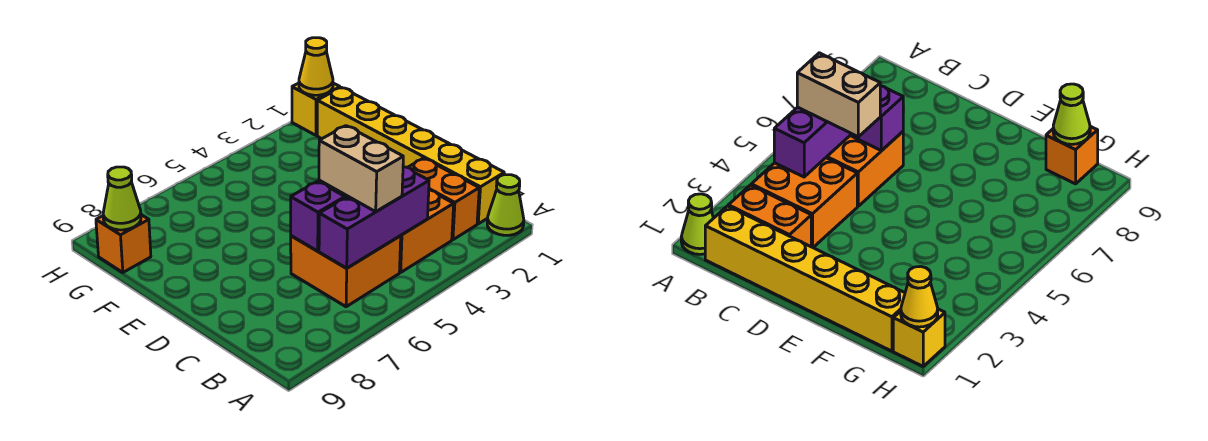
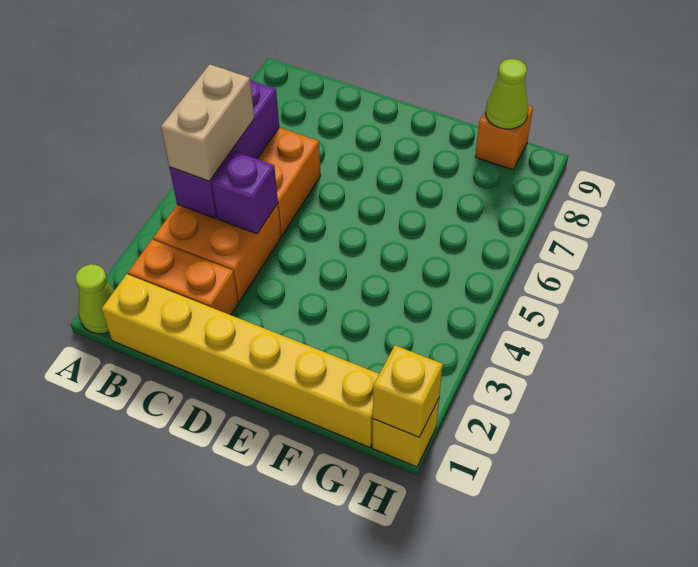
tan 1x2 brick [319,126,403,212] -> tan 1x2 brick turned to [161,64,254,181]
purple 1x1 brick [291,181,345,251] -> purple 1x1 brick moved to [212,151,278,234]
yellow 1x1 cone [299,38,333,95] -> yellow 1x1 brick [373,345,443,437]

